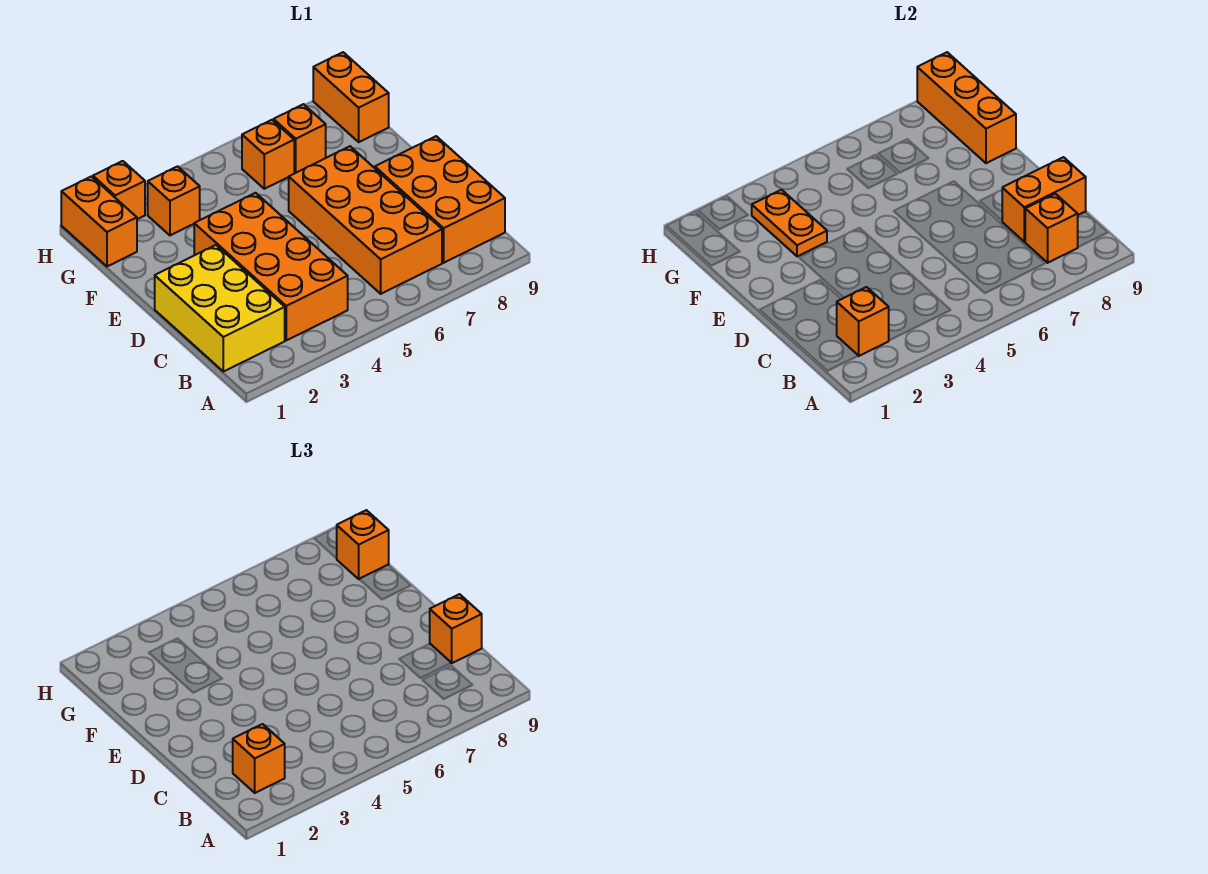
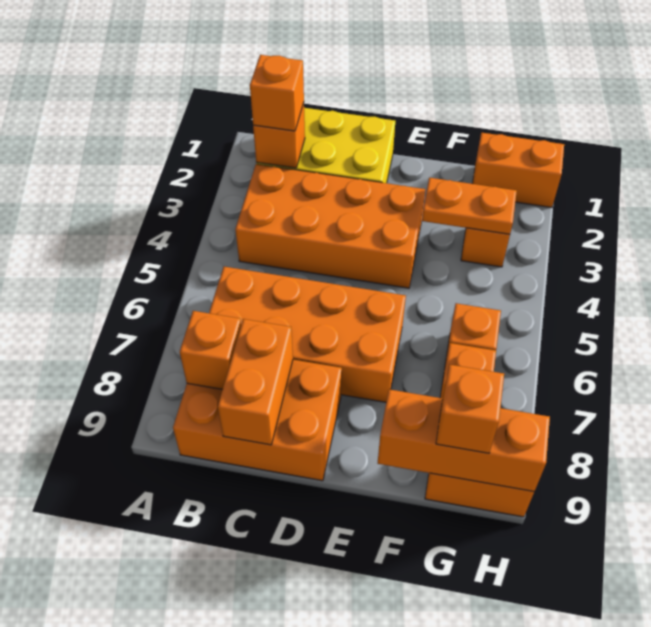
orange 1x1 brick [430,594,482,663] -> none
orange 1x1 brick [93,161,145,219] -> none

